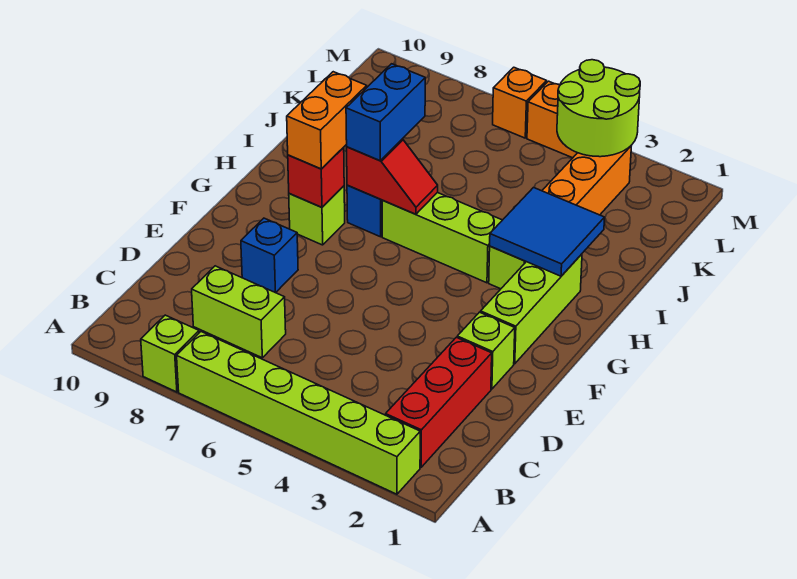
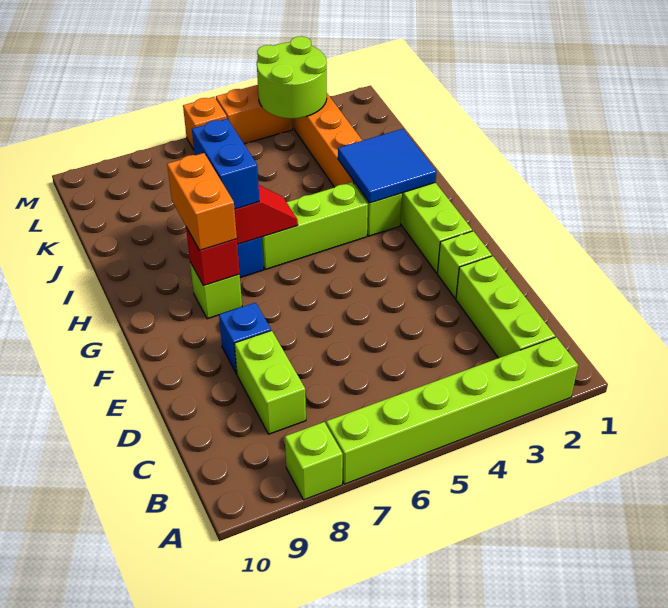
red 1x3 brick [386,337,492,467] -> lime 1x3 brick [456,256,555,358]
lime 1x2 brick [192,266,286,358] -> lime 1x2 brick turned to [234,331,306,434]

